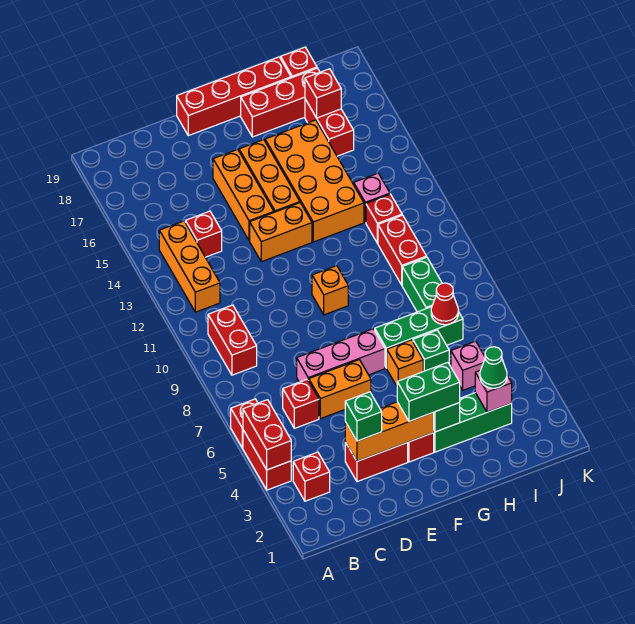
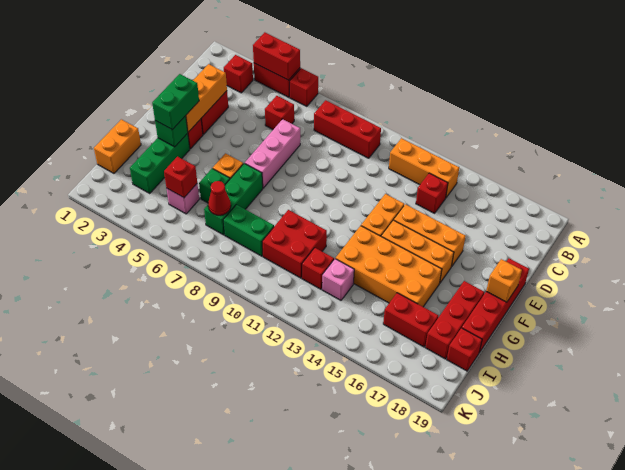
red 1x2 brick [208,305,257,375] -> red 1x3 brick [314,100,381,158]
green 1x1 brick [345,392,382,441] -> none
orange 1x2 brick [308,360,371,419] -> orange 1x2 brick moved to [94,119,141,173]
orange 1x1 brick [312,266,348,315] -> orange 1x1 brick moved to [486,259,522,302]
pink 1x1 brick [475,371,512,412] -> none
green 1x1 cone [480,347,507,388] -> none
red 1x2 brick [378,215,427,285] -> red 2x2 brick [262,210,327,278]
red 1x1 brick [305,69,341,118] -> red 1x1 brick moved to [164,157,197,198]

